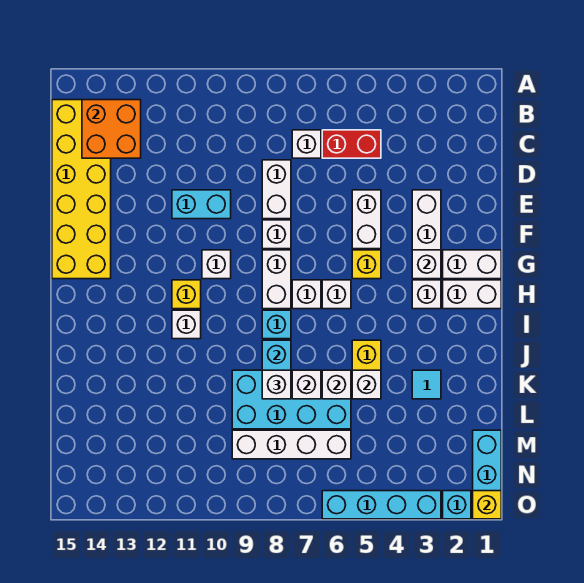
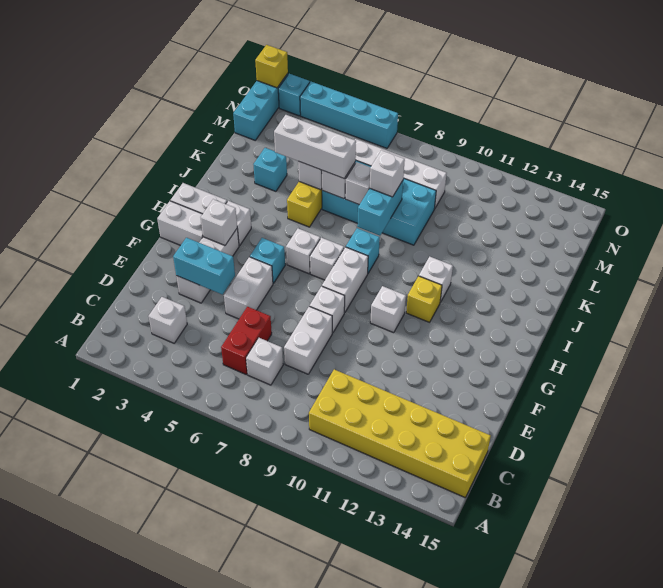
orange 2x2 brick [82,100,141,158] -> none
yellow 2x6 brick [52,100,111,279] -> yellow 2x6 brick turned to [309,369,491,497]
none -> white 1x1 brick [148,297,187,343]
red 1x2 brick [322,130,381,158] -> red 1x2 brick turned to [221,307,272,374]
cyan 1x2 brick [172,190,231,219] -> cyan 1x2 brick moved to [173,238,235,295]
yellow 1x1 brick [352,250,381,279] -> cyan 1x1 brick [250,238,285,283]
cyan 1x1 tile [412,370,441,399] -> cyan 1x1 brick [253,148,287,191]
none -> white 1x3 brick [274,115,356,178]

